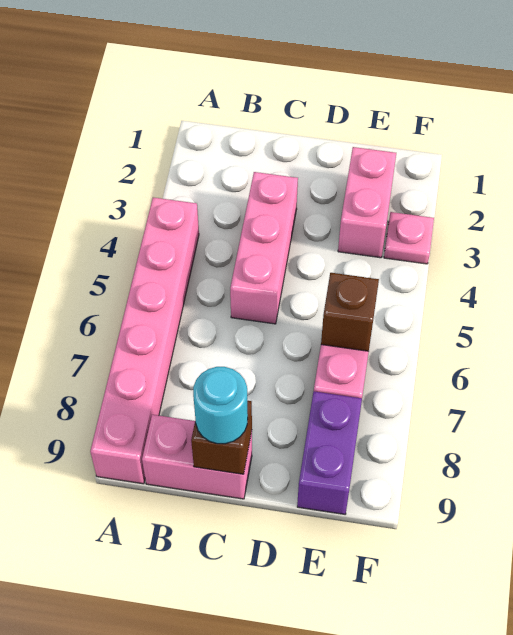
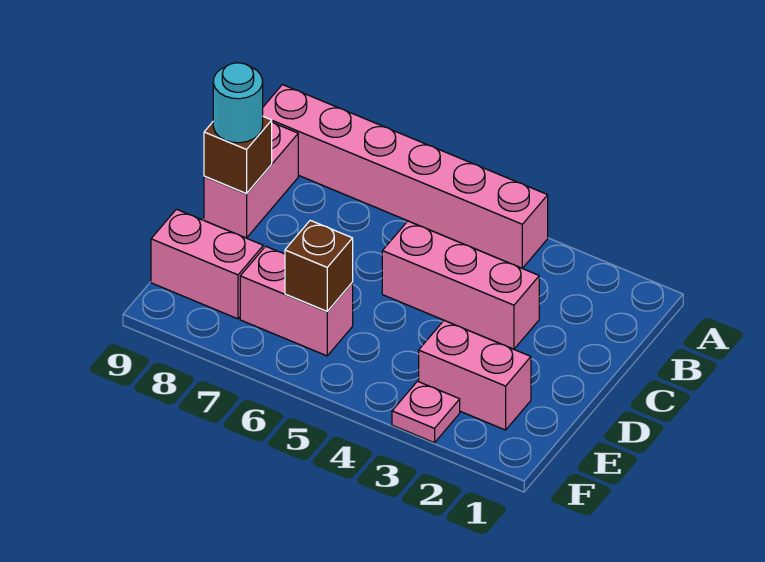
purple 1x2 brick [297,391,362,514] -> pink 1x2 brick [151,209,263,319]

